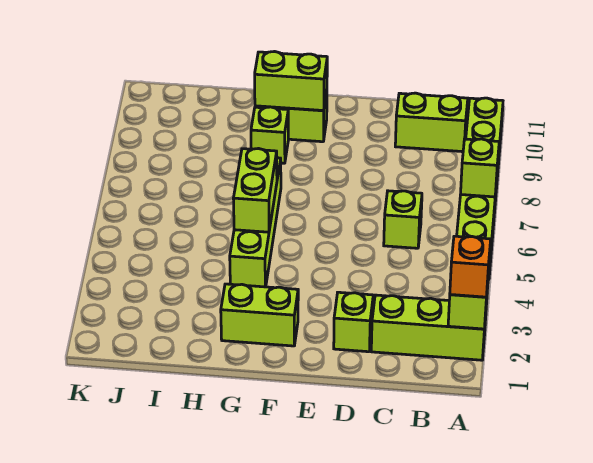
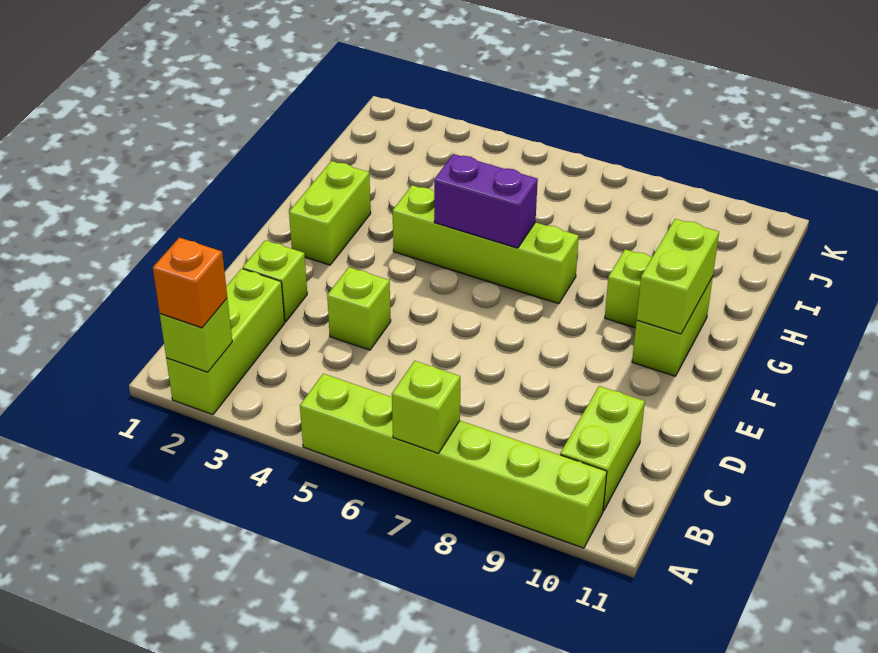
lime 1x1 brick [384,191,422,248] -> lime 1x1 brick moved to [327,267,391,350]
lime 1x2 brick [233,149,277,232] -> purple 1x2 brick [434,154,538,248]

